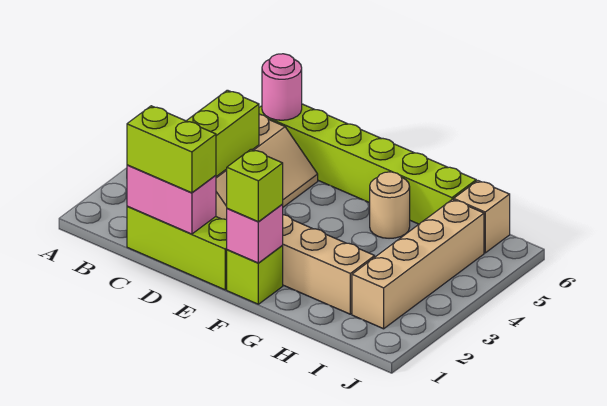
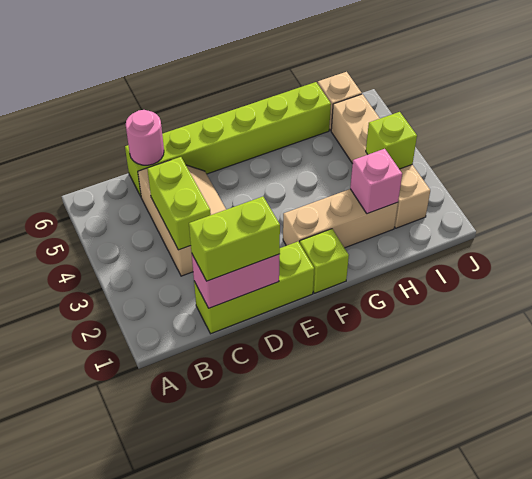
pink 1x1 brick [227,205,283,263] -> pink 1x1 brick moved to [350,149,402,214]
lime 1x1 brick [227,149,283,222] -> lime 1x1 brick moved to [366,112,417,169]
tan 1x1 round brick [370,172,410,238] -> none

